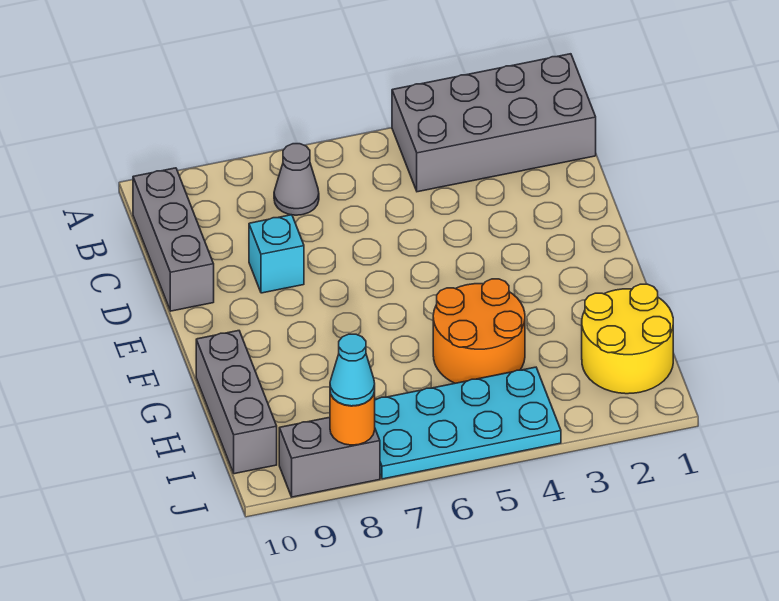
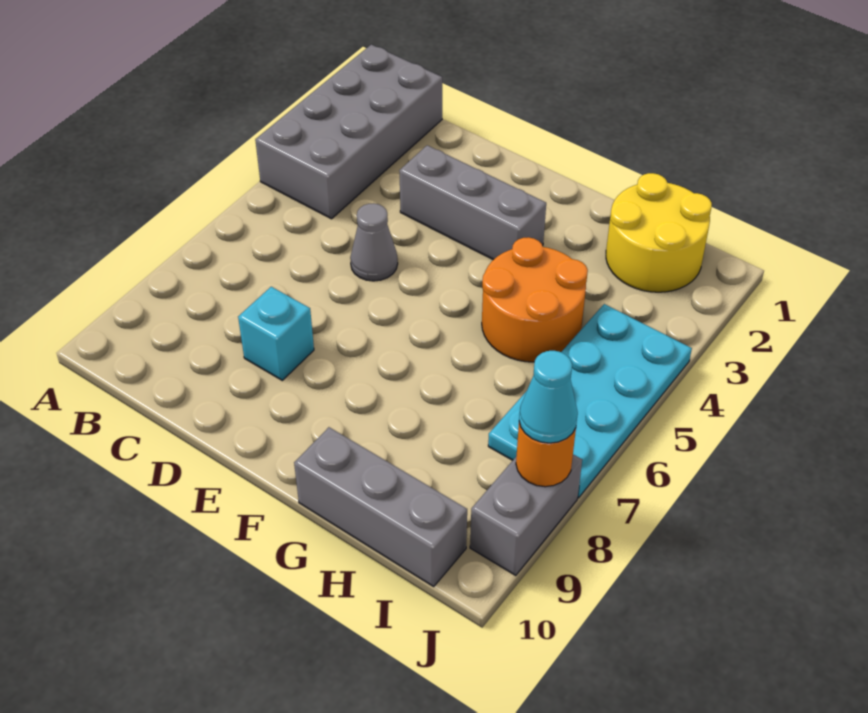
grey 1x1 cone [274,144,319,215] -> grey 1x1 cone moved to [350,203,398,281]
grey 1x3 brick [133,168,214,311] -> grey 1x3 brick moved to [399,145,546,260]

